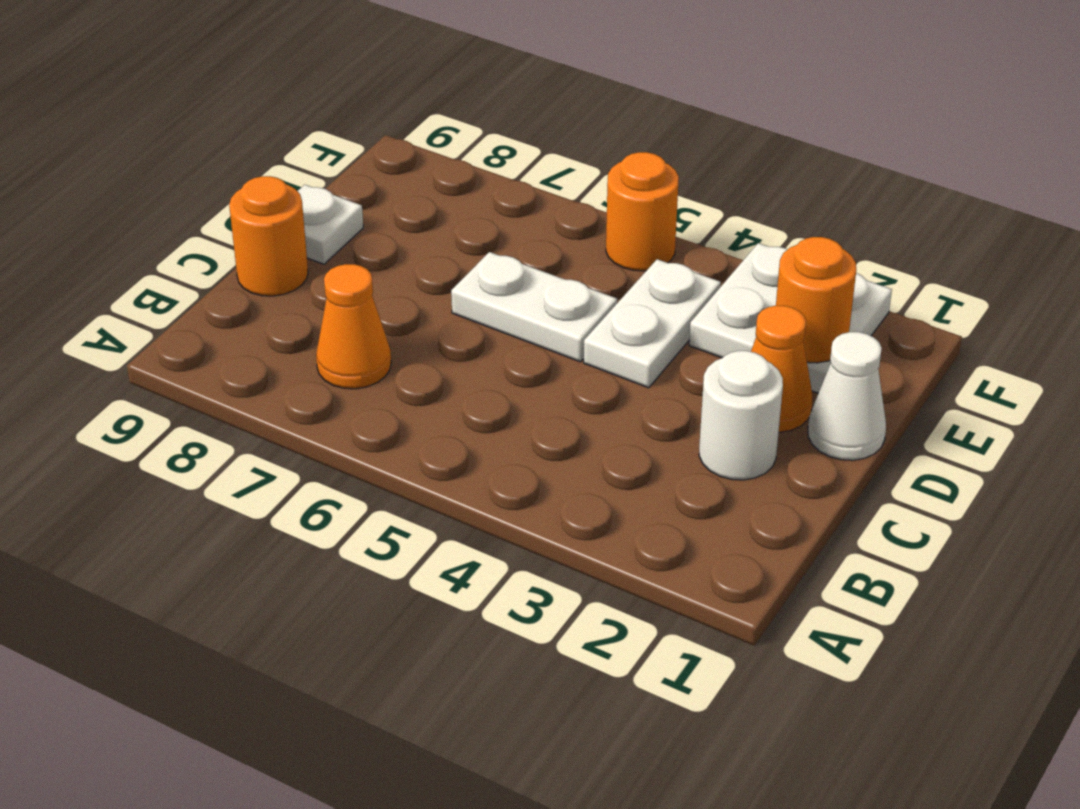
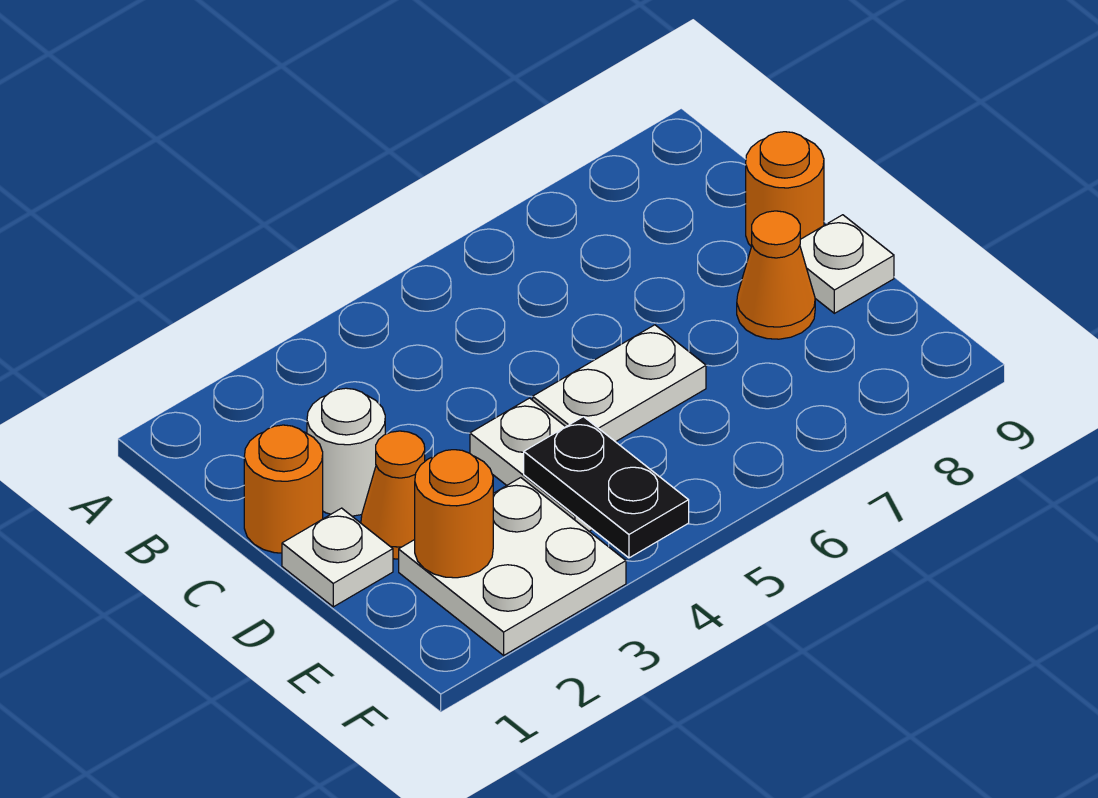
orange 1x1 cone [316,264,391,389] -> orange 1x1 cone moved to [737,211,815,339]
white 1x1 cone [808,332,886,460] -> white 1x1 plate [282,508,393,607]
none -> black 1x2 plate [524,417,689,558]
orange 1x1 round brick [606,152,679,271] -> orange 1x1 round brick moved to [244,425,323,553]

